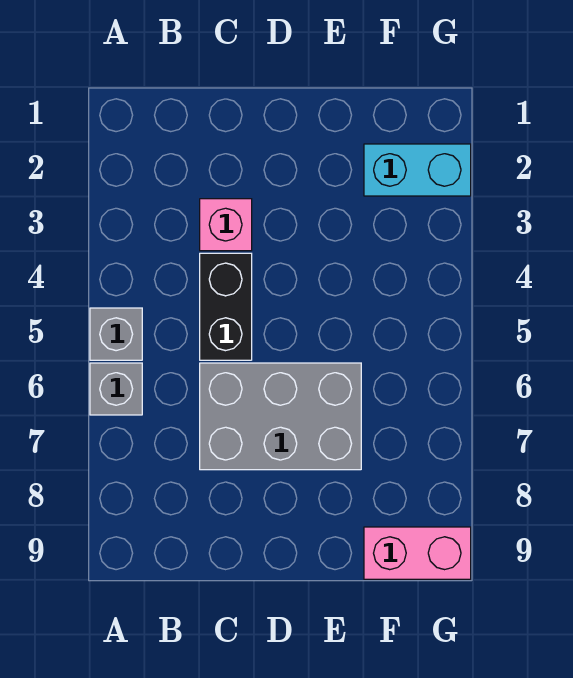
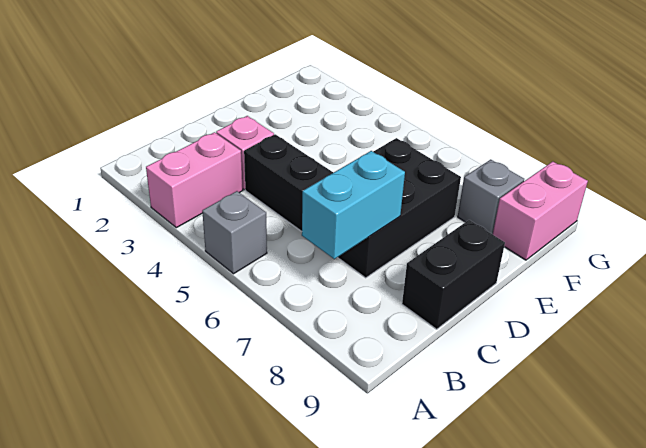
none -> pink 1x2 brick [146,132,243,228]
grey 1x1 brick [90,363,142,415] -> grey 1x1 brick moved to [458,160,524,234]
grey 2x3 brick [200,363,361,470] -> black 2x3 brick [337,138,461,278]
none -> black 1x2 brick [402,220,505,329]
cyan 1x2 brick [364,144,471,196] -> cyan 1x2 brick moved to [302,151,405,259]

